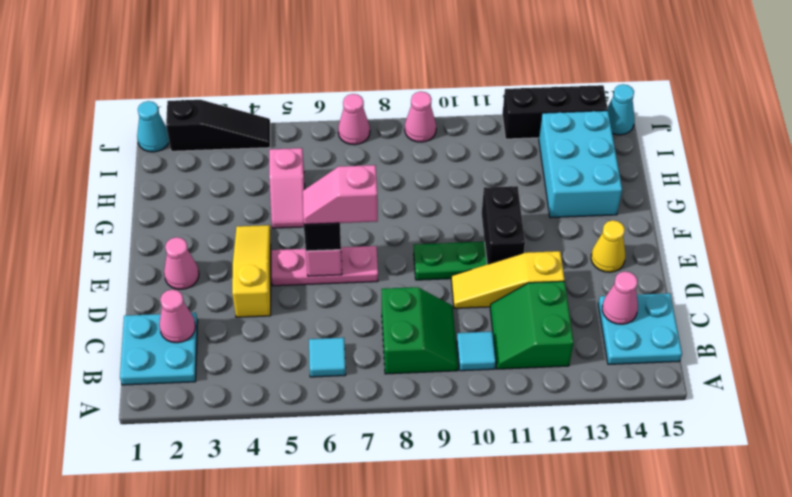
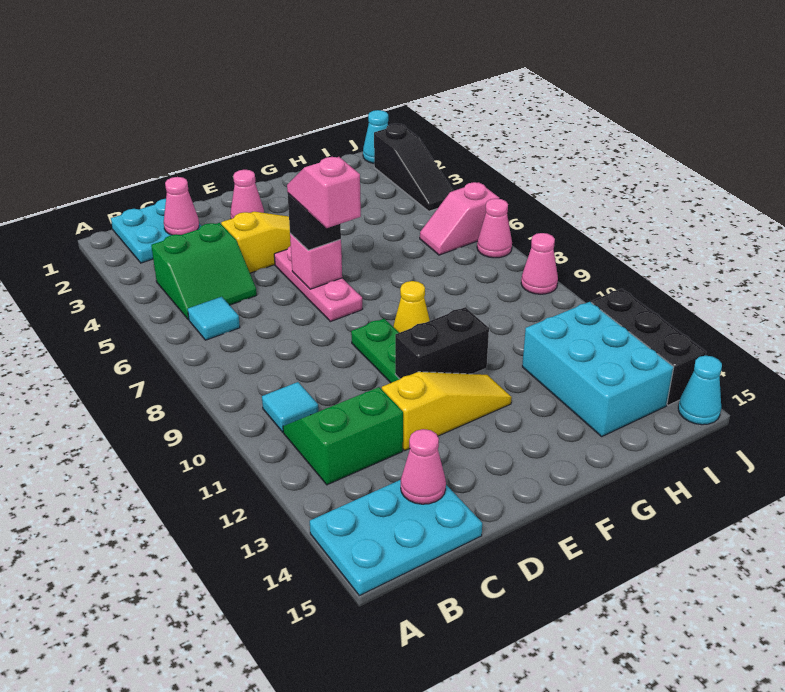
green 2x2 slope [382,287,458,374] -> green 2x2 slope moved to [151,223,257,320]
cyan 2x2 plate [598,293,682,364] -> cyan 2x3 plate [310,480,482,596]
yellow 1x3 slope [451,251,564,308] -> yellow 1x3 slope turned to [382,372,512,450]
yellow 1x1 cone [591,220,625,272] -> yellow 1x1 cone moved to [393,281,430,333]
pink 1x2 slope [269,148,305,228] -> pink 1x2 slope moved to [420,182,499,255]
cyan 2x3 brick [539,111,622,218] -> cyan 2x3 brick turned to [522,302,674,436]

